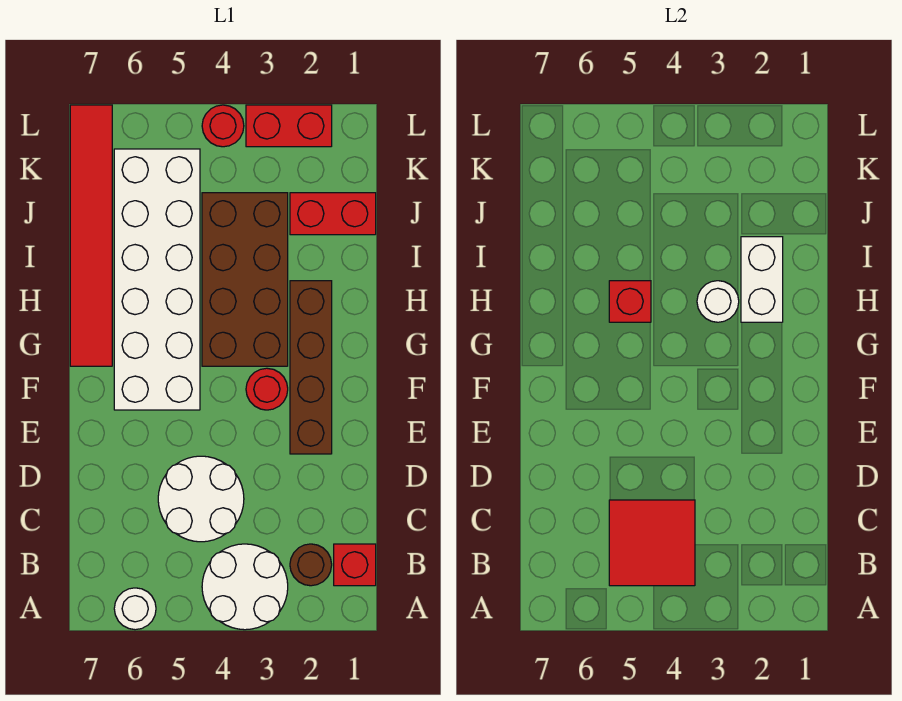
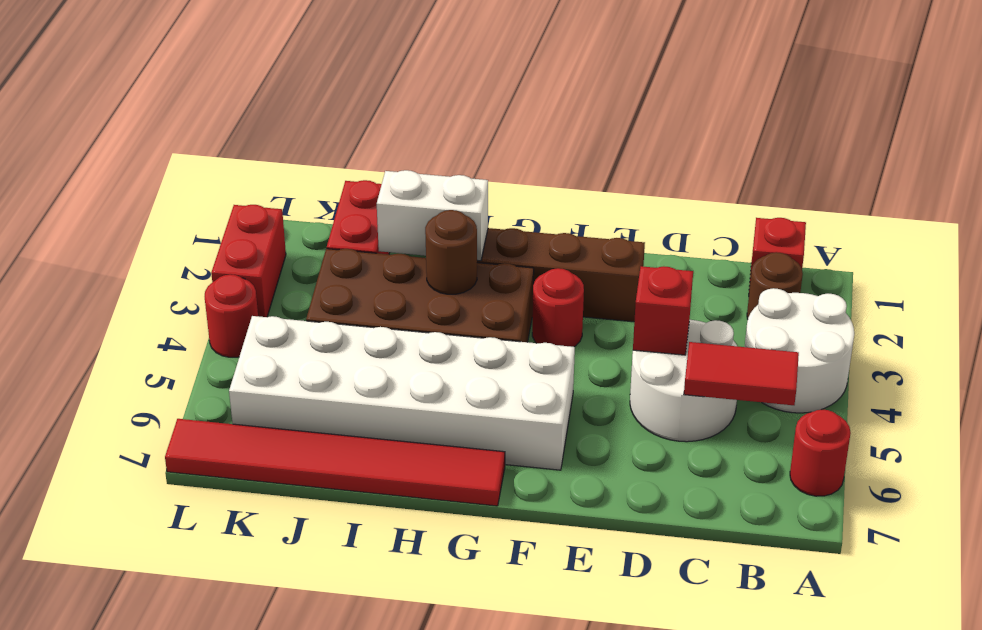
white 1x1 round brick [114,588,156,630] -> red 1x1 round brick [790,409,851,496]
red 2x2 tile [609,500,695,586] -> red 1x2 tile [684,342,799,405]
white 1x1 round brick [697,281,739,322] -> brown 1x1 round brick [425,210,477,294]
red 1x1 brick [609,281,651,322] -> red 1x1 brick moved to [633,266,693,355]

